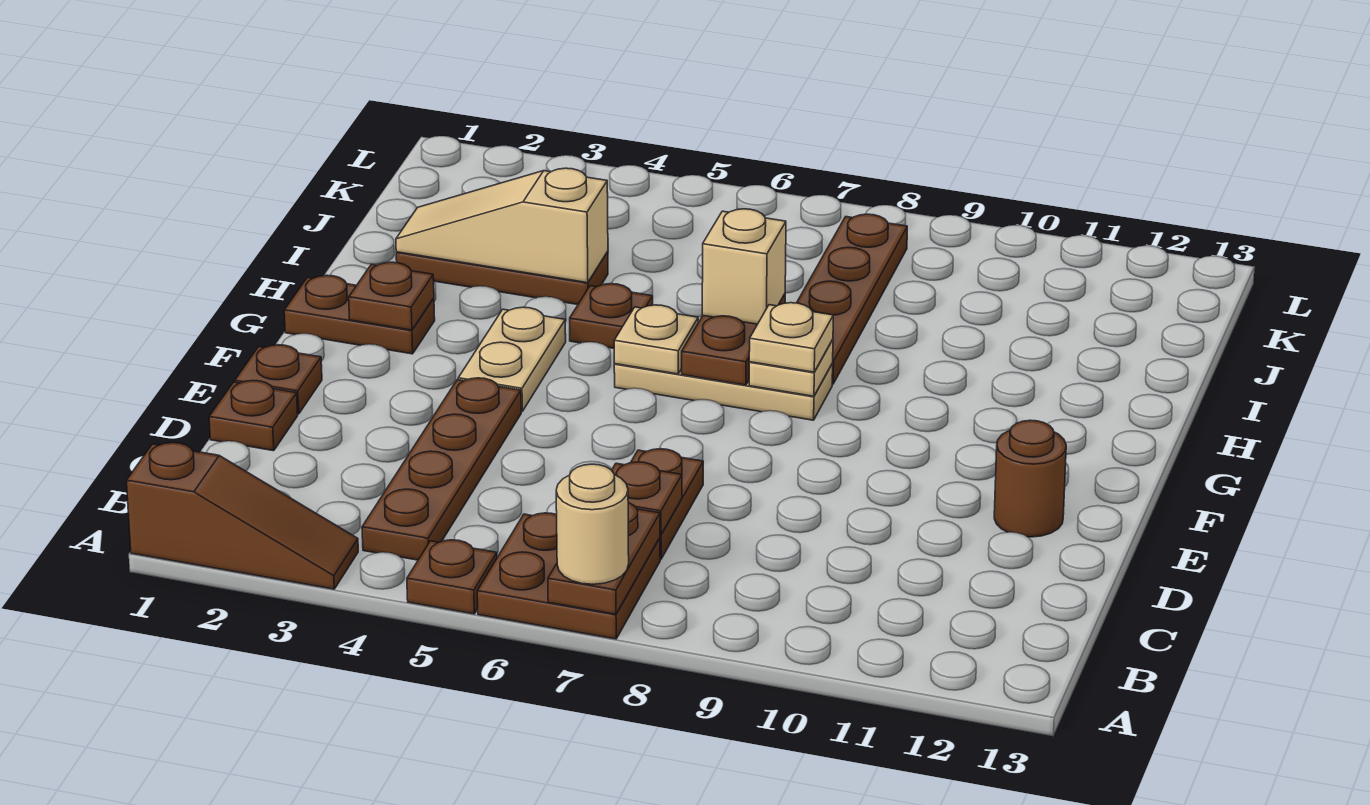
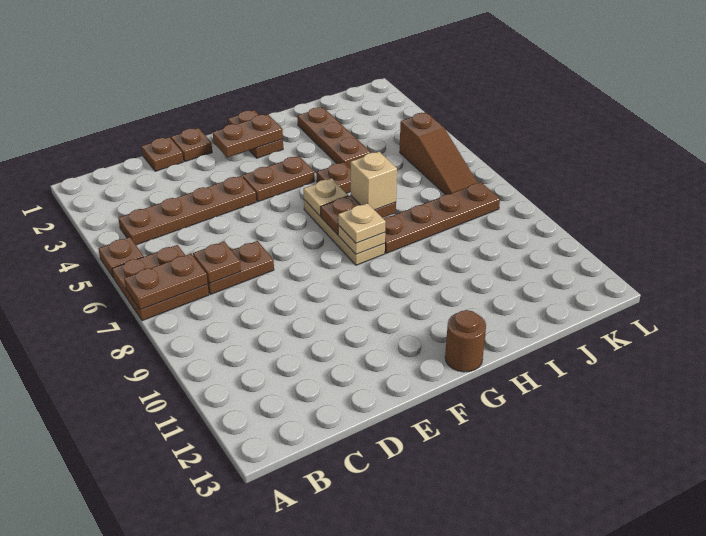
brown 1x3 slope [126,443,358,589] -> brown 1x3 slope moved to [400,112,478,195]
tan 1x1 round brick [556,464,629,584] -> none
brown 1x1 round brick [994,420,1066,537] -> brown 1x1 round brick moved to [445,310,486,372]
tan 1x2 plate [458,307,566,412] -> brown 1x2 plate [243,156,315,202]
brown 1x1 plate [349,262,434,330] -> brown 1x2 plate [213,114,283,157]
tan 1x3 slope [396,168,608,283] -> none

